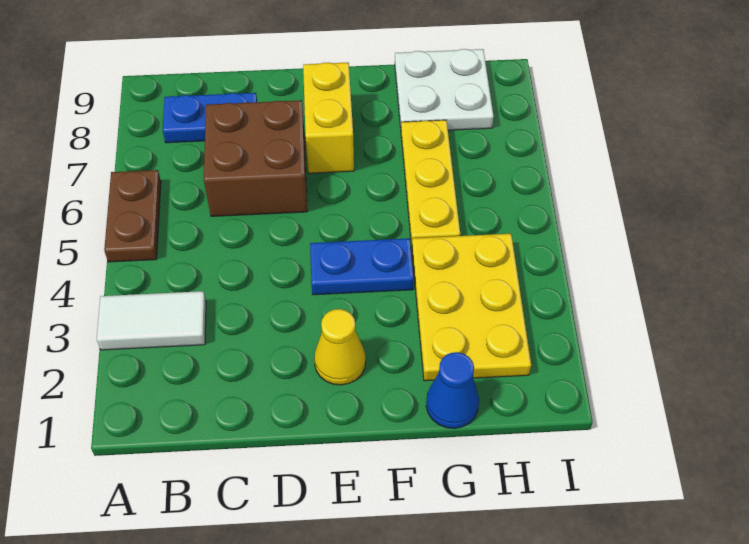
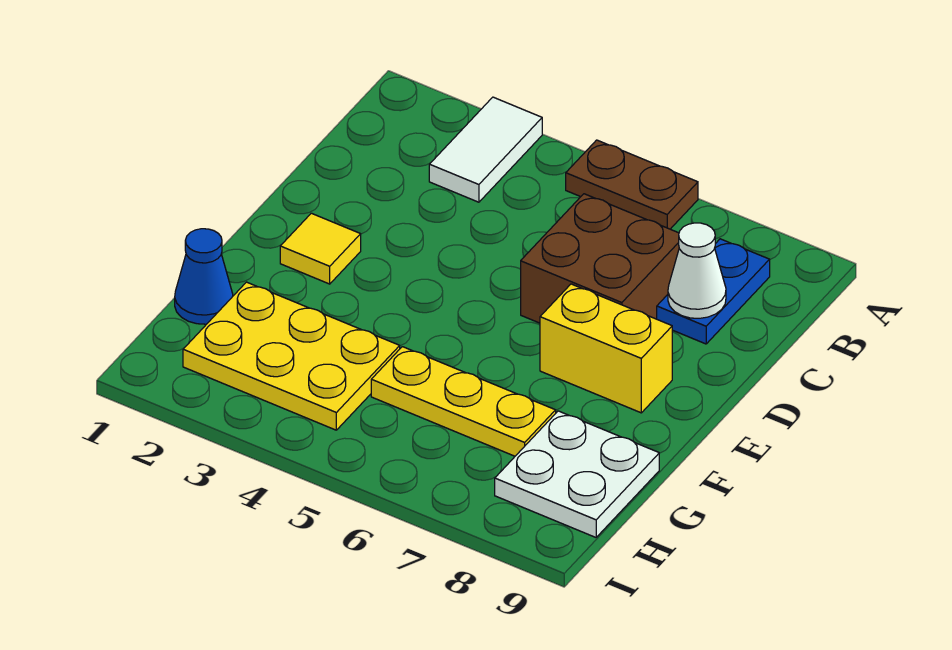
none -> white 1x1 cone [668,223,726,318]
yellow 1x1 cone [314,309,366,385] -> yellow 1x1 tile [280,213,361,284]
blue 1x2 plate [310,238,413,295] -> none

